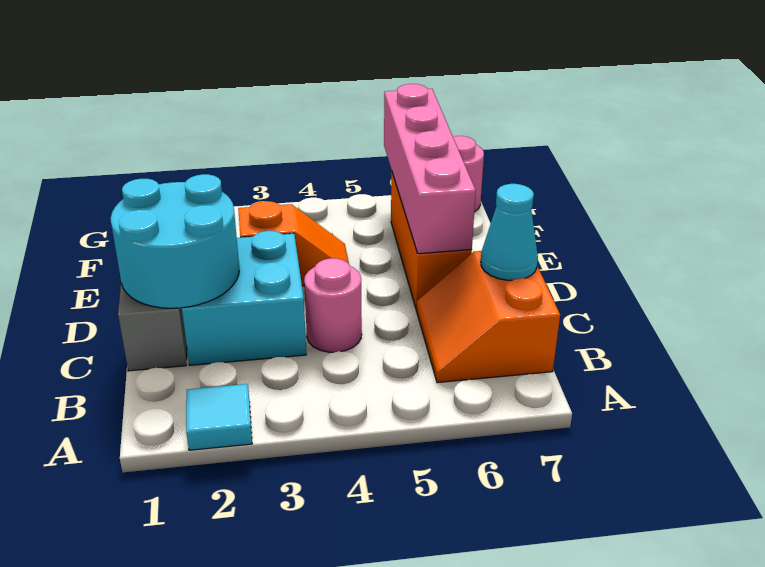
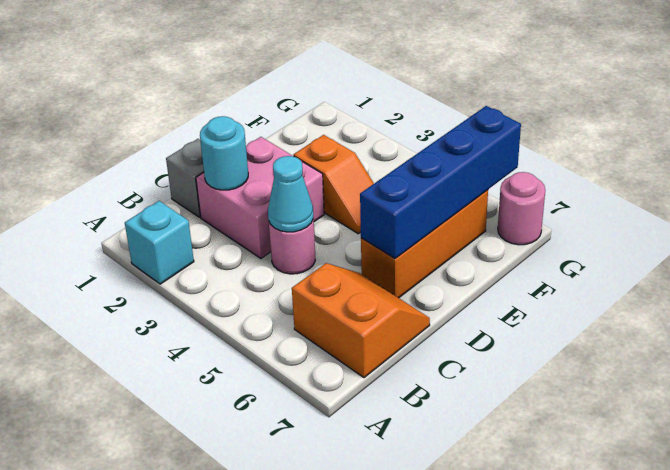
cyan 1x1 tile [186,384,252,450] -> cyan 1x1 brick [125,201,194,284]
orange 2x2 slope [416,251,560,383] -> orange 2x2 slope turned to [292,263,430,378]
cyan 2x2 round brick [111,174,239,308] -> cyan 1x1 round brick [200,116,248,190]
cyan 2x2 brick [182,231,306,365] -> pink 2x2 brick [196,137,324,258]
cyan 1x1 cone [481,184,538,280] -> cyan 1x1 cone moved to [268,156,313,232]
pink 1x4 brick [384,84,476,254] -> blue 1x4 brick [360,106,521,258]

